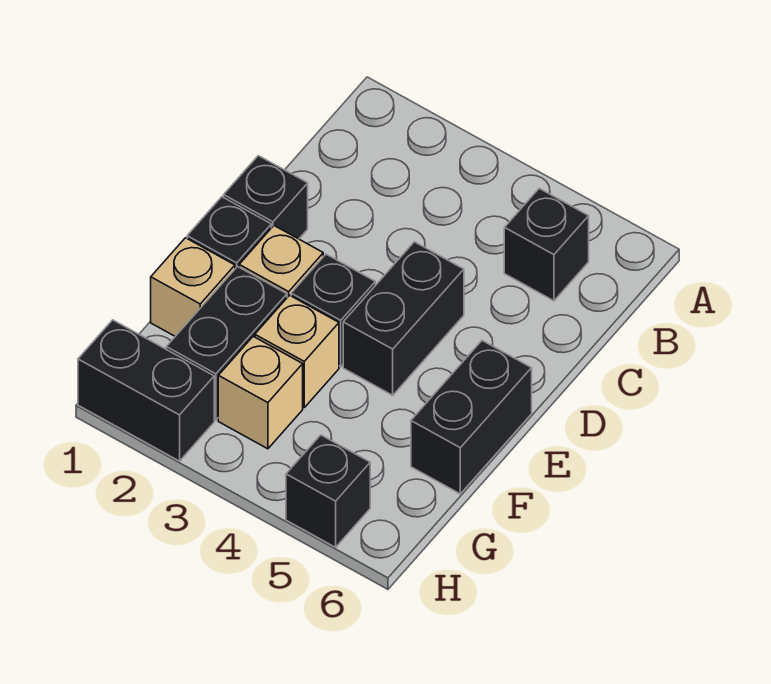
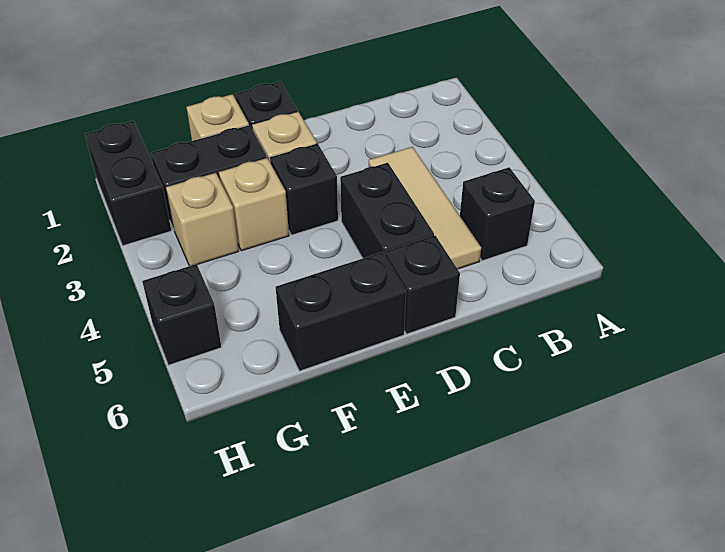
none -> tan 1x3 tile [369,147,481,269]
black 1x1 brick [224,156,308,239] -> black 1x1 brick moved to [385,235,460,334]
black 1x2 brick [343,242,464,395] -> black 1x2 brick turned to [340,163,434,258]

